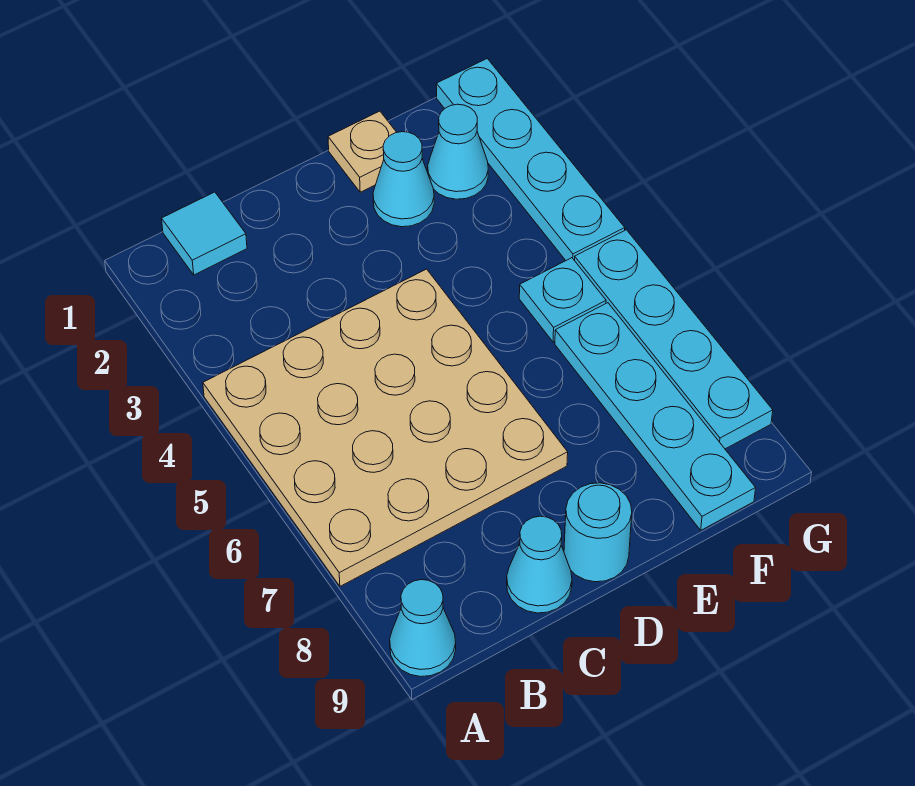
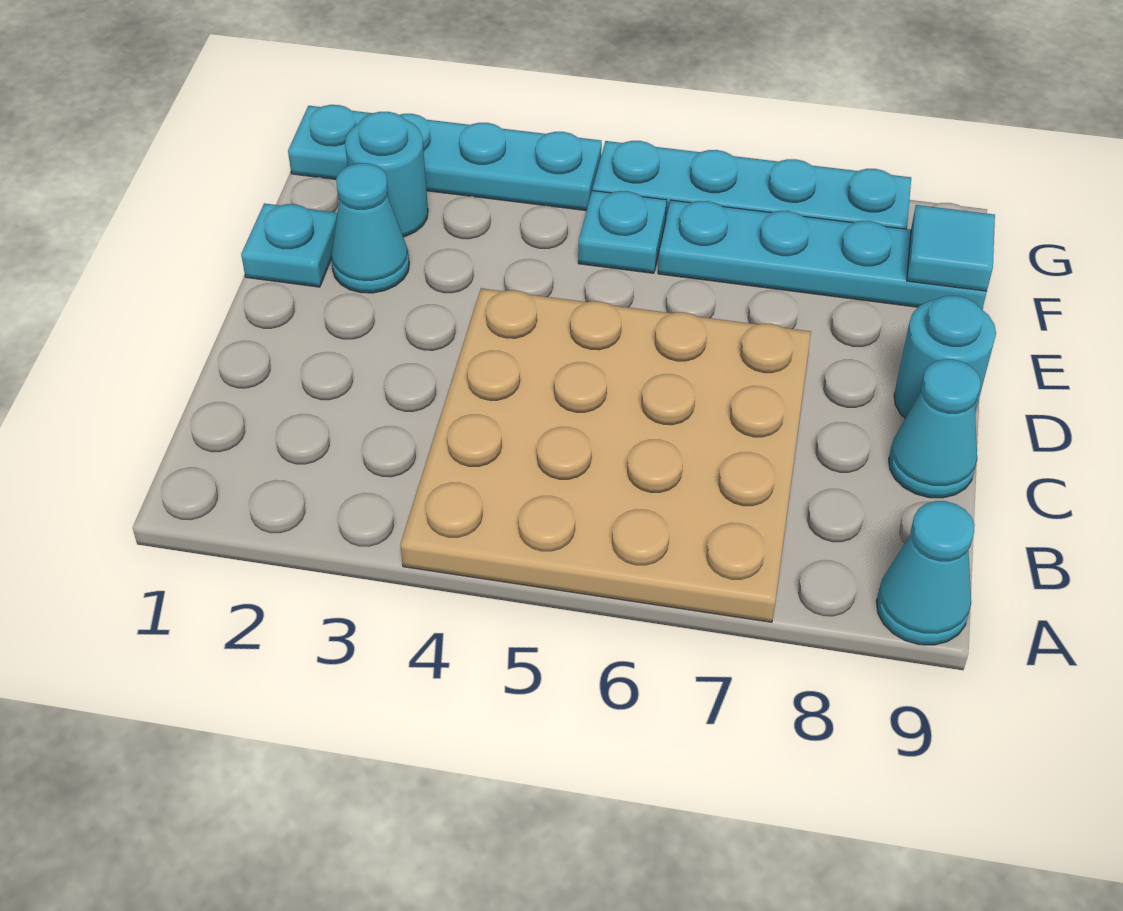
cyan 1x1 tile [162,192,247,275] -> cyan 1x1 tile moved to [907,205,995,291]
tan 1x1 plate [328,111,397,192] -> cyan 1x1 plate [241,203,338,287]
cyan 1x1 cone [428,104,488,199] -> cyan 1x1 round brick [345,112,428,237]

